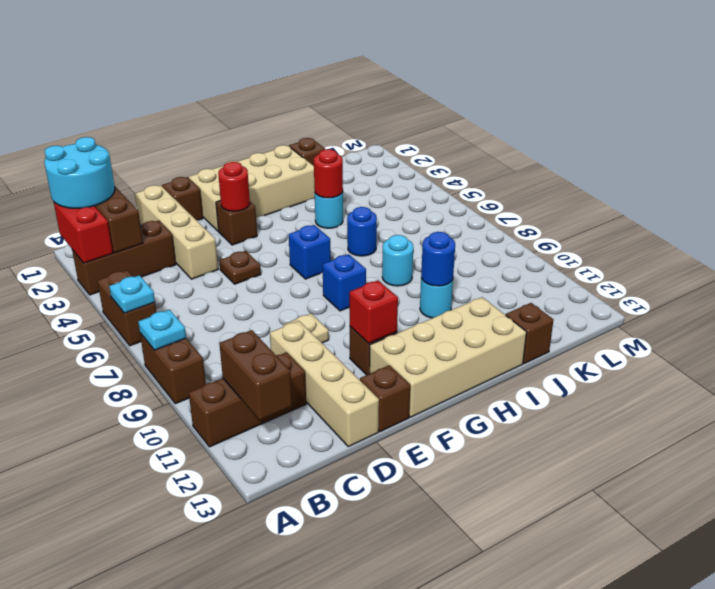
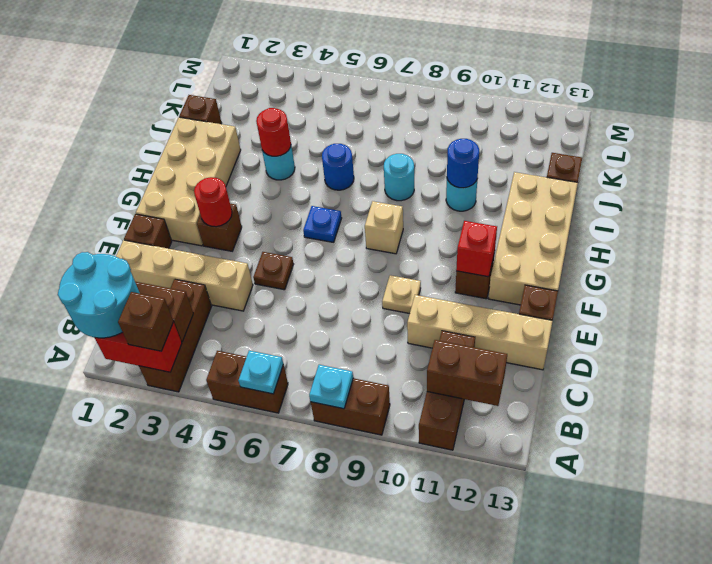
none -> brown 1x1 brick [118,292,174,351]
blue 1x1 brick [289,225,331,279] -> blue 1x1 plate [303,206,342,242]
blue 1x1 brick [322,254,366,311] -> tan 1x1 brick [365,201,403,254]

